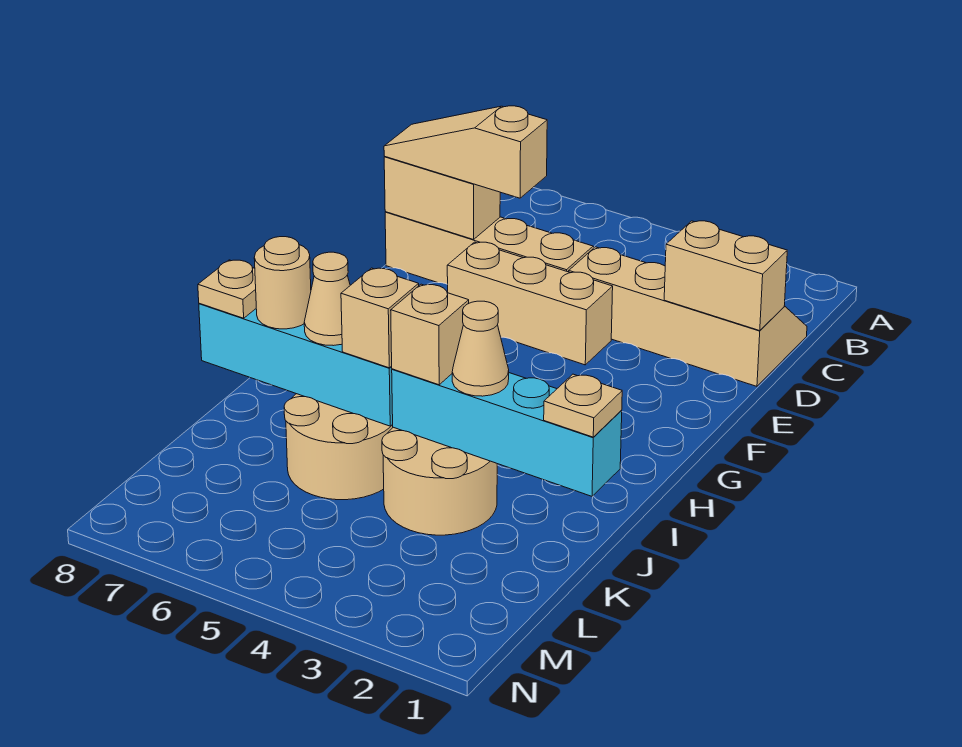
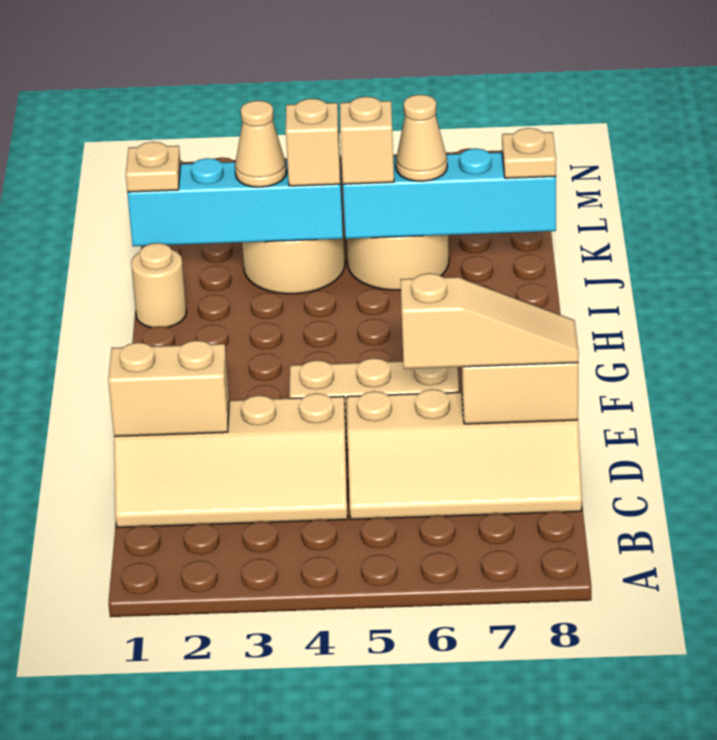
tan 1x1 round brick [254,237,311,329] -> tan 1x1 round brick moved to [131,243,186,328]

